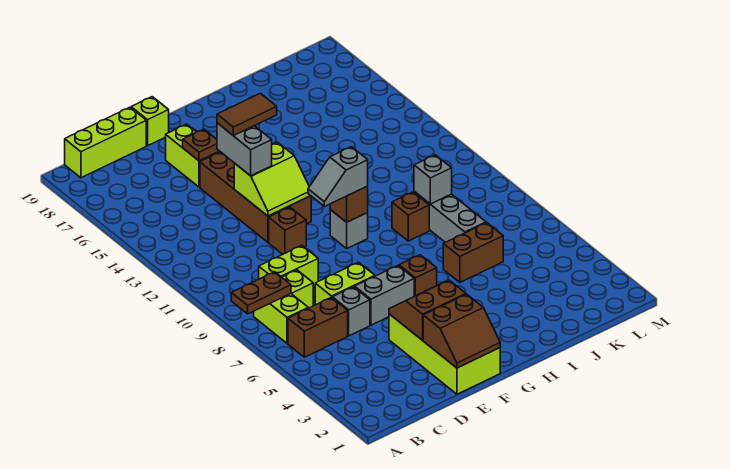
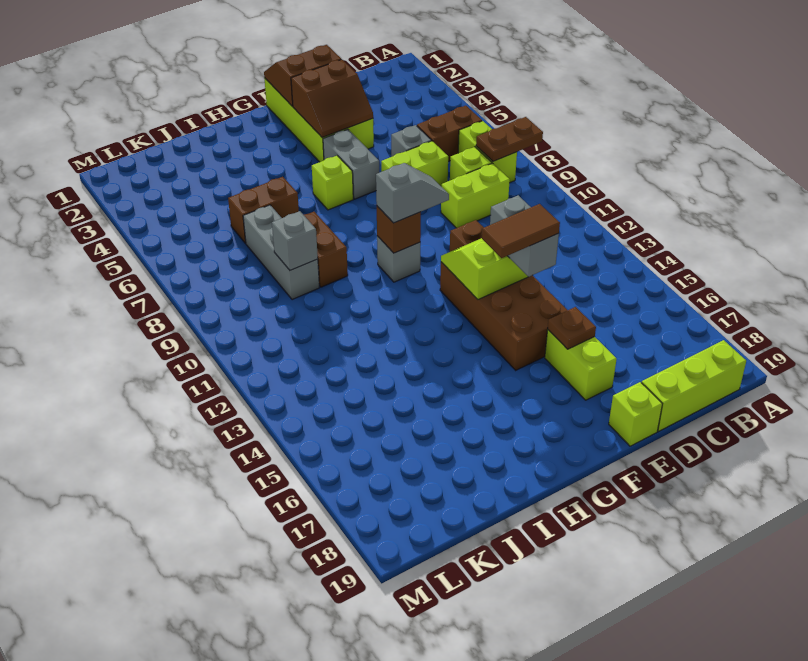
grey 1x2 brick [355,266,414,325] -> grey 1x2 brick turned to [323,129,379,199]
brown 1x1 brick [399,255,437,296] -> lime 1x1 brick [312,156,353,210]
brown 1x1 brick [392,192,429,241] -> brown 1x2 brick [304,212,348,287]

